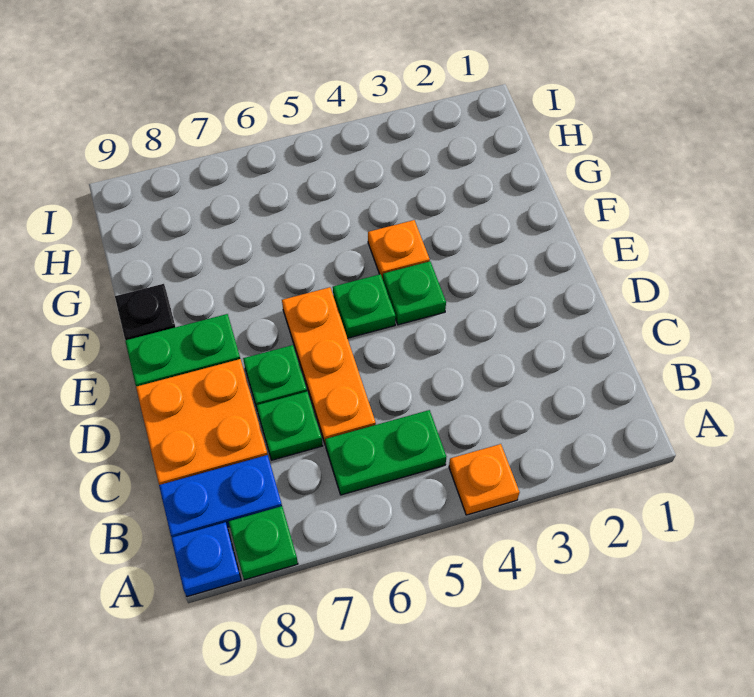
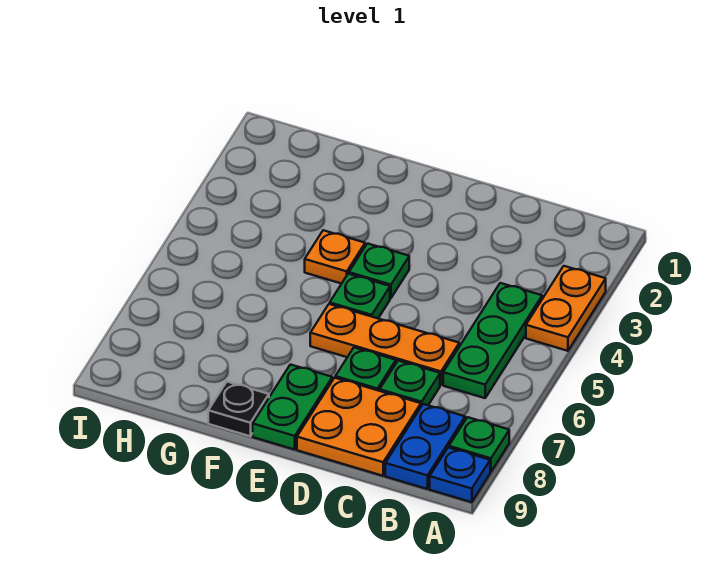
orange 1x1 plate [449,444,520,515] -> orange 1x2 plate [526,266,606,351]
green 1x2 plate [325,410,446,495] -> green 1x3 plate [443,283,542,398]

